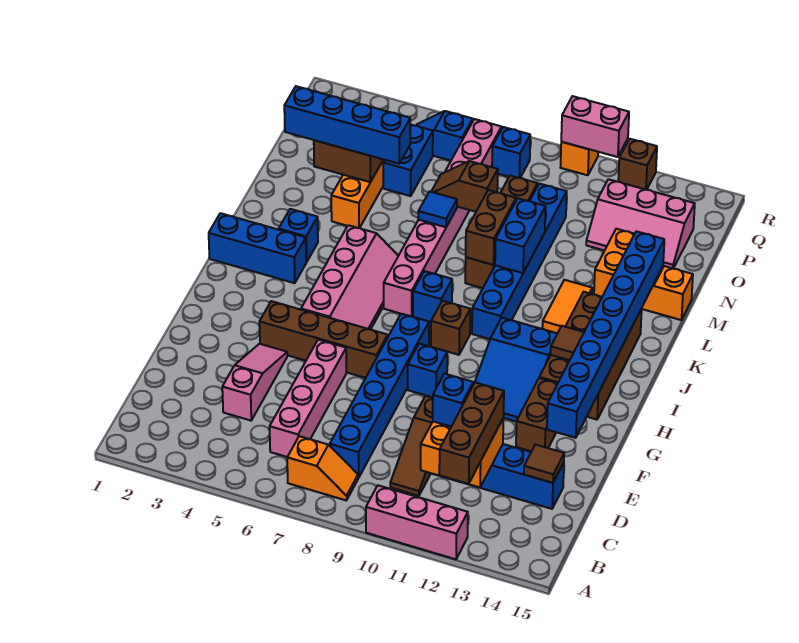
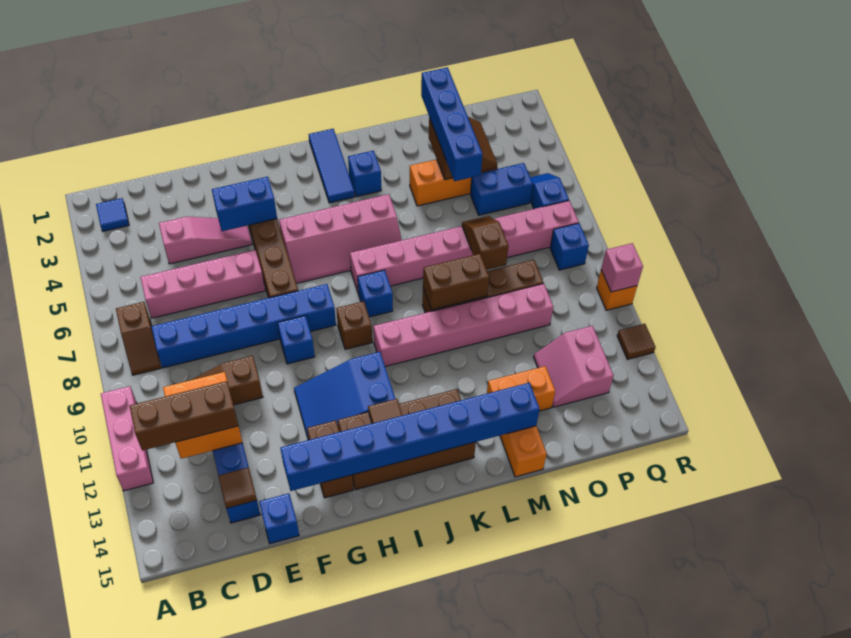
orange 1x2 slope [287,436,358,500] -> brown 1x2 slope [116,302,161,375]
blue 1x1 brick [433,374,473,427] -> blue 1x1 brick moved to [259,493,299,544]
brown 1x2 brick [516,378,558,451] -> brown 1x2 brick turned to [307,420,353,498]
blue 1x3 brick [209,213,306,283] -> blue 1x3 tile [309,129,355,203]
blue 1x6 brick [472,184,567,339] -> pink 1x6 brick [373,284,553,367]
orange 1x2 tile [542,280,592,333] -> none
blue 1x2 brick [495,198,546,273] -> blue 1x2 brick moved to [212,177,277,231]
blue 1x1 tile [418,191,457,227] -> blue 1x1 tile moved to [96,198,129,231]
pink 2x3 slope [586,179,695,269] -> pink 2x2 slope [534,326,614,407]
pink 1x2 brick [561,96,629,157] -> pink 1x1 brick [601,243,643,292]
brown 1x1 brick [618,139,657,190] -> brown 1x1 tile [617,324,655,359]

